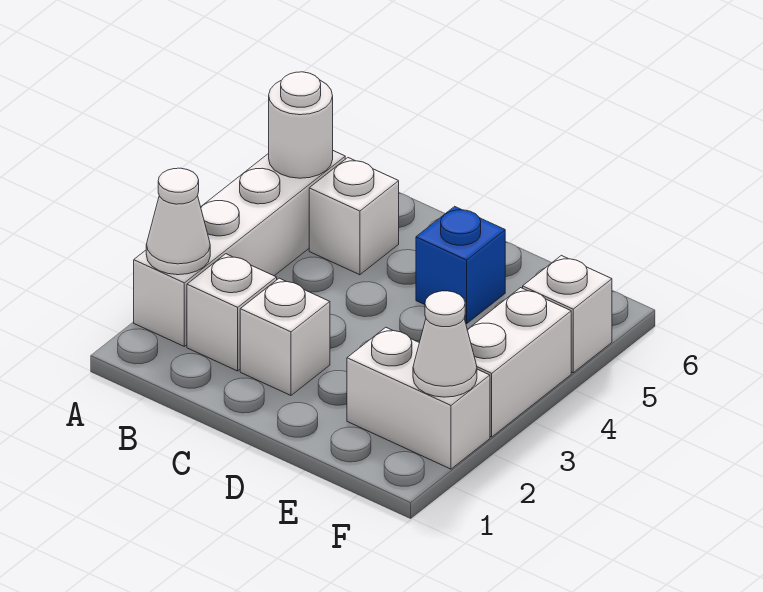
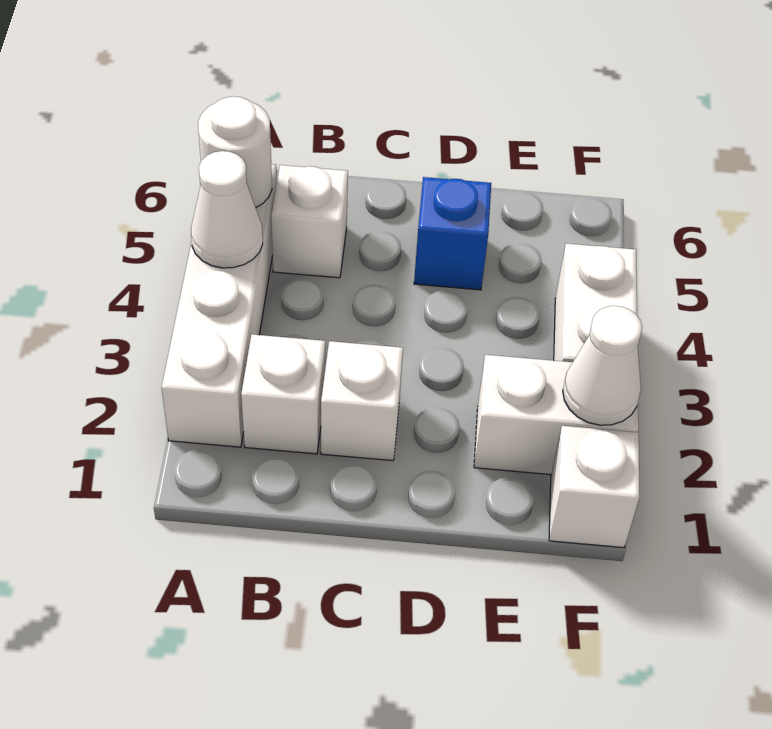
white 1x1 cone [146,168,210,275] -> white 1x1 cone moved to [191,151,263,268]
white 1x1 brick [523,255,612,373] -> white 1x1 brick moved to [549,426,640,548]

